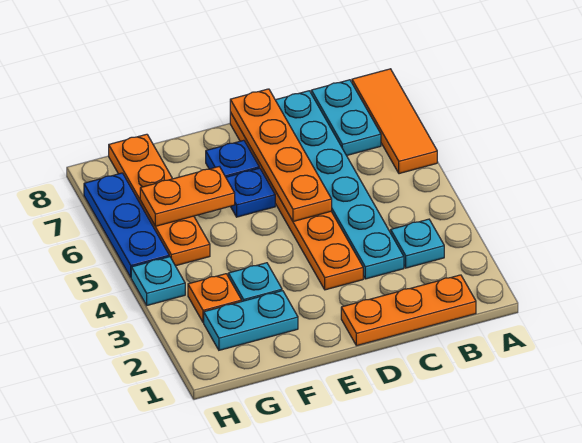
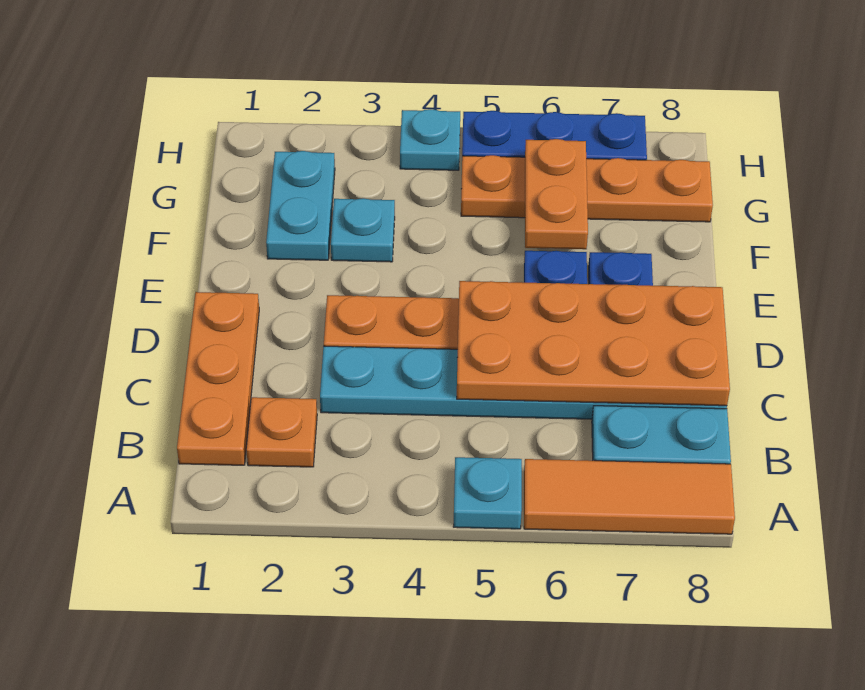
cyan 1x1 plate [391,219,444,268] -> cyan 1x1 plate moved to [453,457,522,529]
orange 1x4 plate [230,89,332,221] -> orange 2x4 plate [457,281,730,406]
orange 1x1 plate [188,274,242,323] -> orange 1x1 plate moved to [246,397,317,467]

